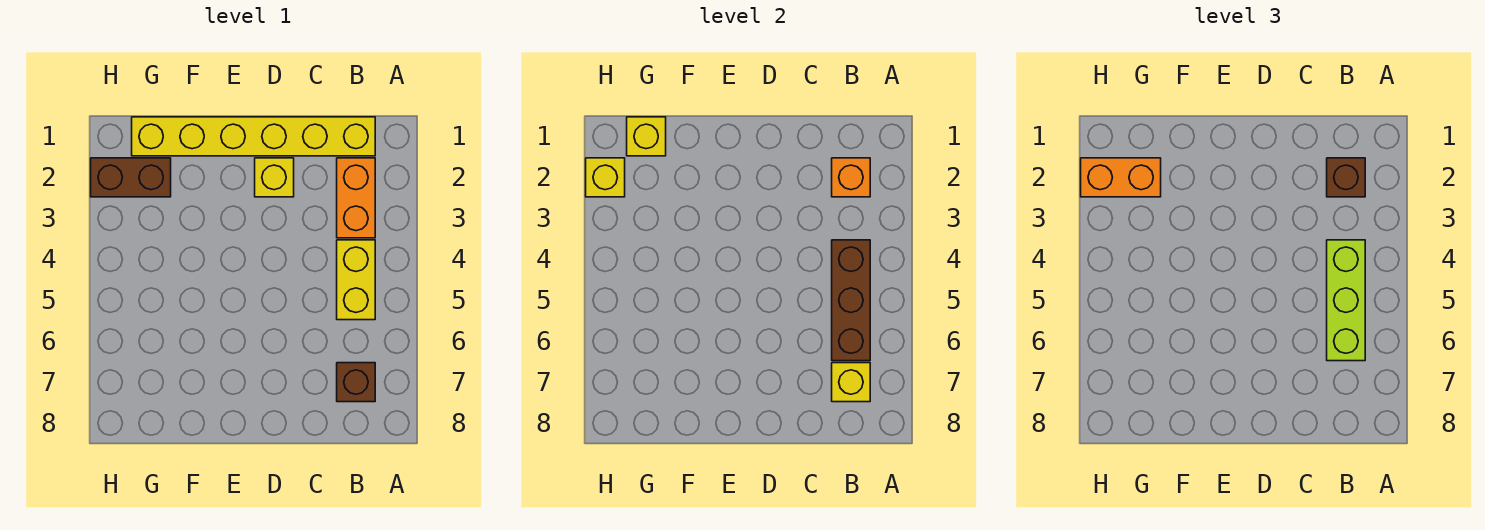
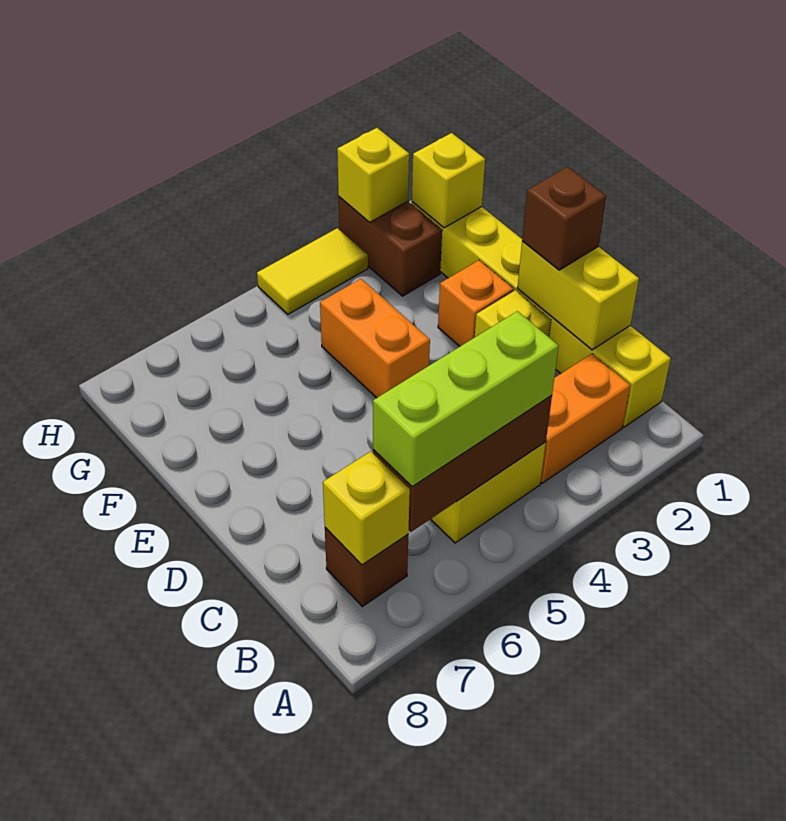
orange 1x1 brick [832,158,870,197] -> orange 1x1 brick moved to [438,260,514,346]
brown 1x1 brick [1327,158,1365,197] -> brown 1x1 brick moved to [522,167,606,270]
none -> yellow 1x2 brick [517,241,639,350]
orange 1x2 brick [1081,158,1161,197] -> orange 1x2 brick moved to [320,279,430,398]
none -> yellow 1x2 tile [257,228,368,314]

